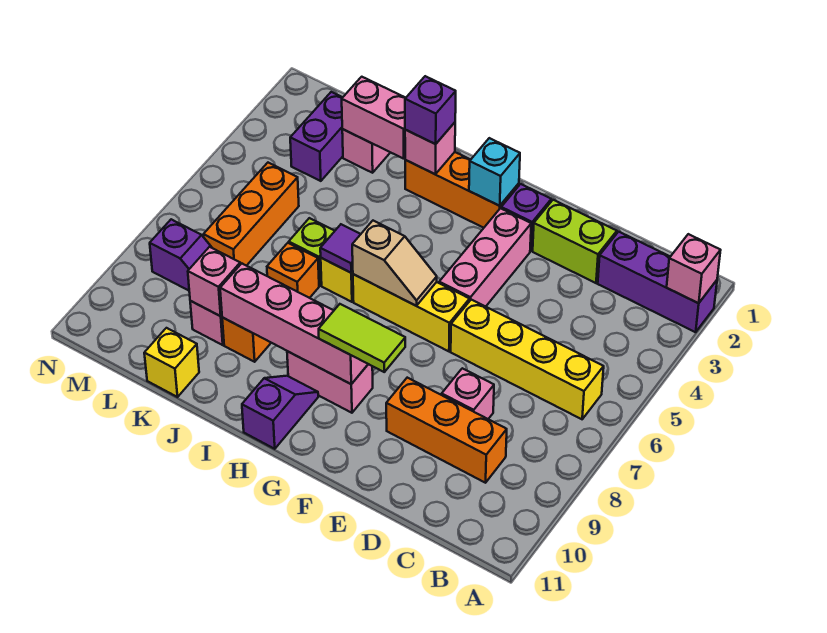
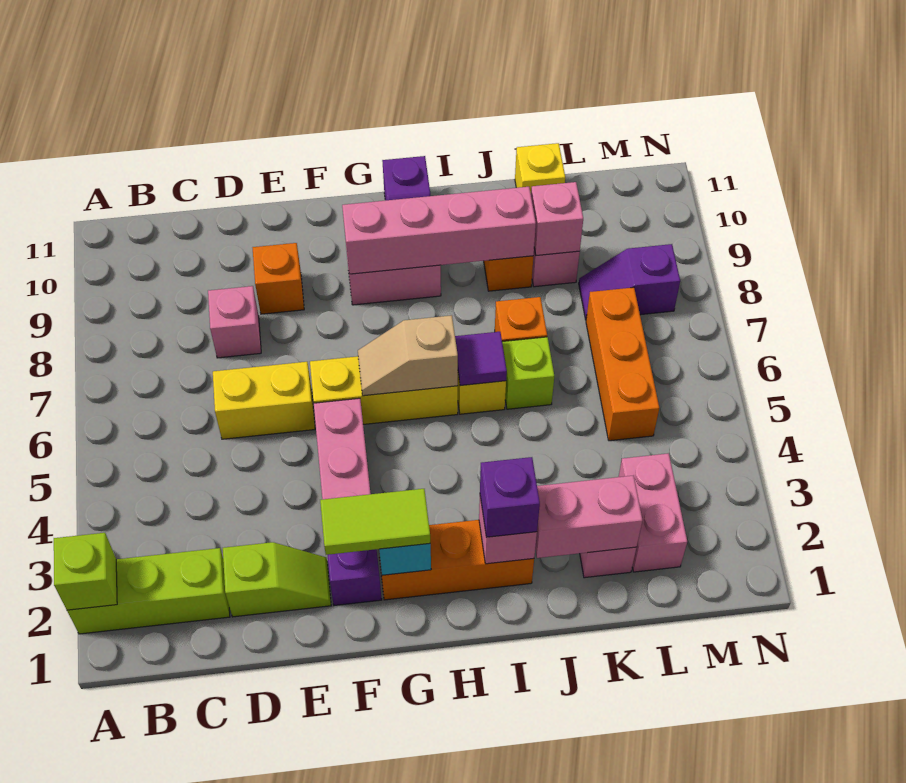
purple 1x3 brick [598,232,717,332] -> lime 1x3 brick [67,548,230,634]
pink 1x1 brick [667,234,721,303] -> lime 1x1 brick [54,533,117,610]
yellow 1x4 brick [451,300,604,419] -> yellow 1x2 brick [213,362,315,439]
orange 1x3 brick [386,378,507,483] -> orange 1x1 brick [252,243,304,314]
lime 1x2 brick [533,200,617,283] -> lime 1x2 slope [223,542,331,617]
lime 1x2 tile [319,304,405,372] -> lime 1x2 tile moved to [320,489,430,555]
purple 1x2 brick [290,92,343,181] -> pink 1x2 brick [619,453,687,572]

